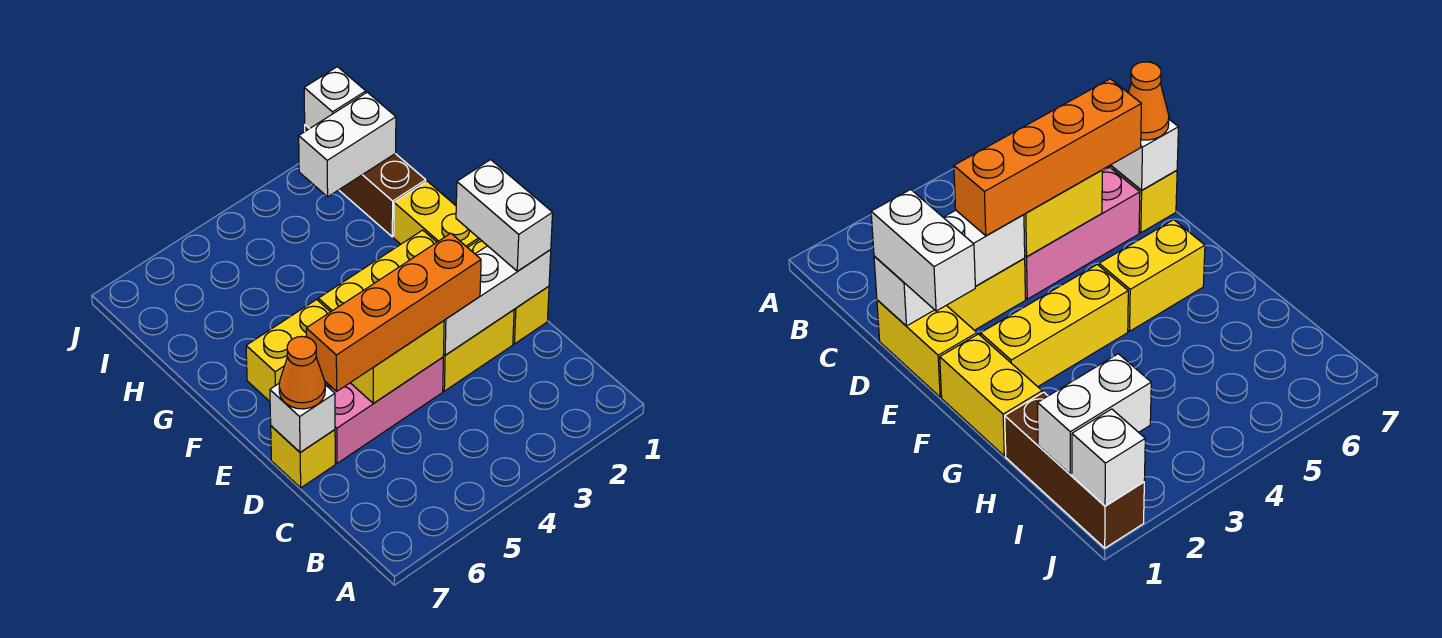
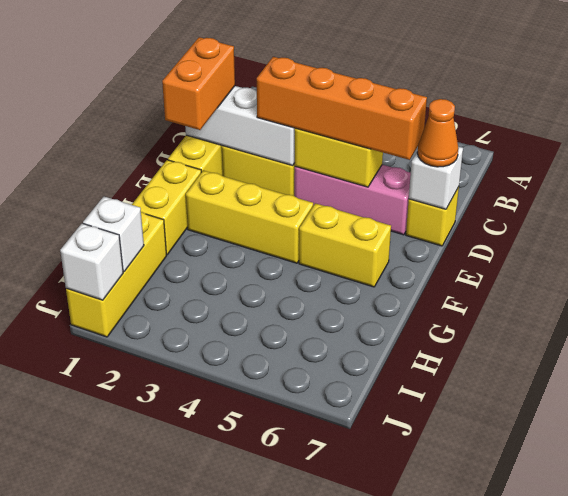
white 1x2 brick [456,160,553,271] -> orange 1x2 brick [162,37,235,130]
brown 1x3 brick [305,125,426,237] -> yellow 1x3 brick [66,212,167,337]
white 1x2 brick [299,92,396,197] -> white 1x1 brick [83,197,144,272]

